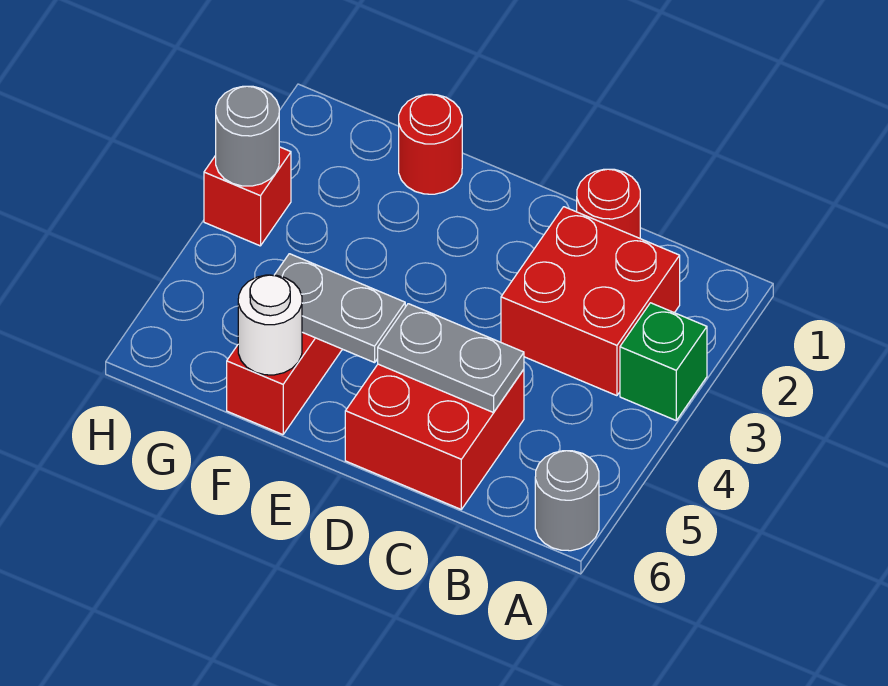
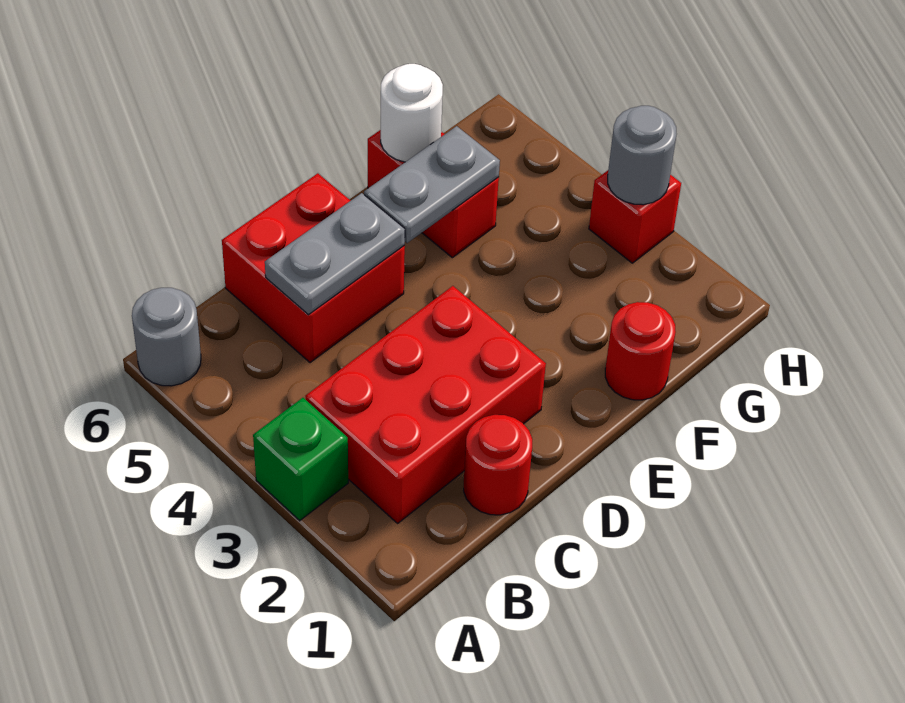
red 2x2 brick [501,207,680,396] -> red 2x3 brick [305,286,546,523]

